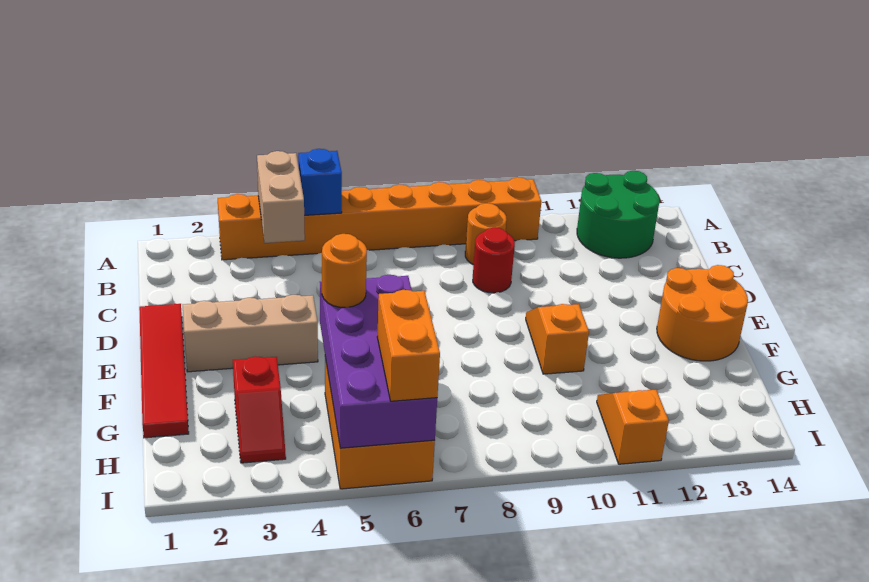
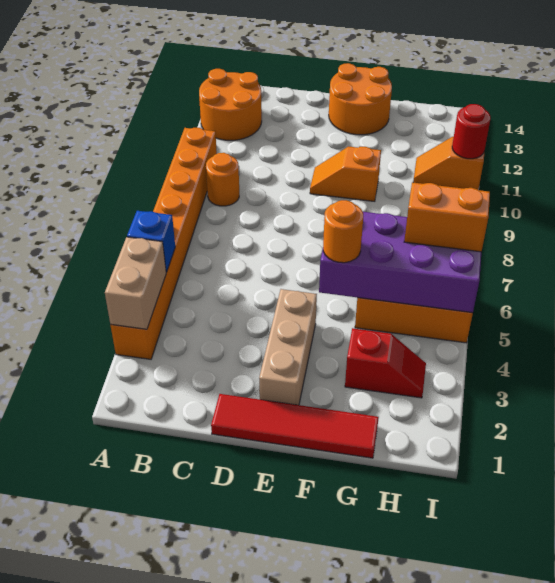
tan 1x2 brick [257,151,305,243] -> tan 1x2 brick turned to [105,237,166,329]
green 2x2 round brick [577,171,659,258] -> orange 2x2 round brick [199,69,262,140]
red 1x1 round brick [473,228,515,293] -> red 1x1 round brick moved to [452,104,491,159]

